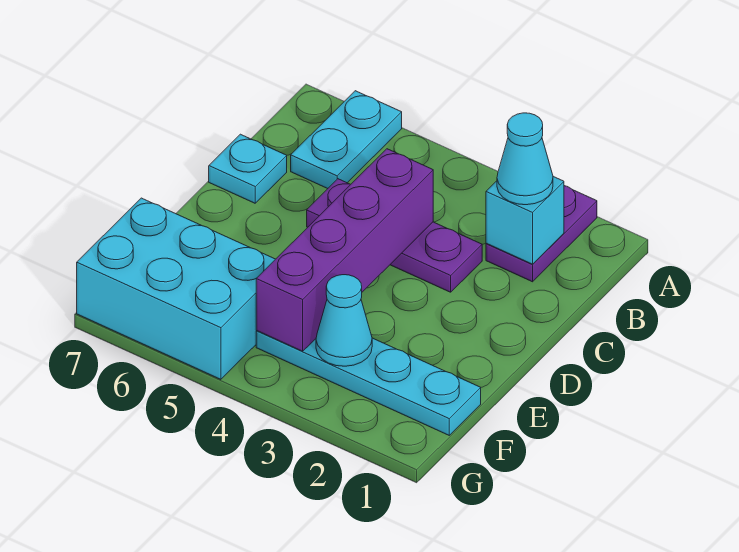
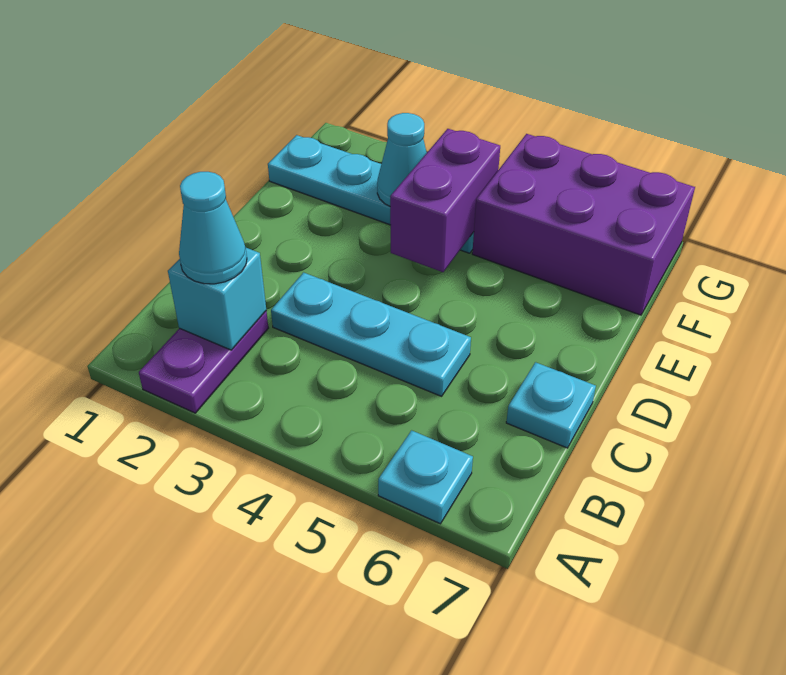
cyan 1x2 plate [291,91,402,189] -> cyan 1x1 plate [378,430,473,524]
purple 1x3 plate [307,179,482,292] -> cyan 1x3 plate [271,272,471,396]
purple 1x4 brick [256,149,433,351] -> purple 1x2 brick [390,129,500,272]
cyan 2x3 brick [77,198,275,379] -> purple 2x3 brick [472,134,695,315]

